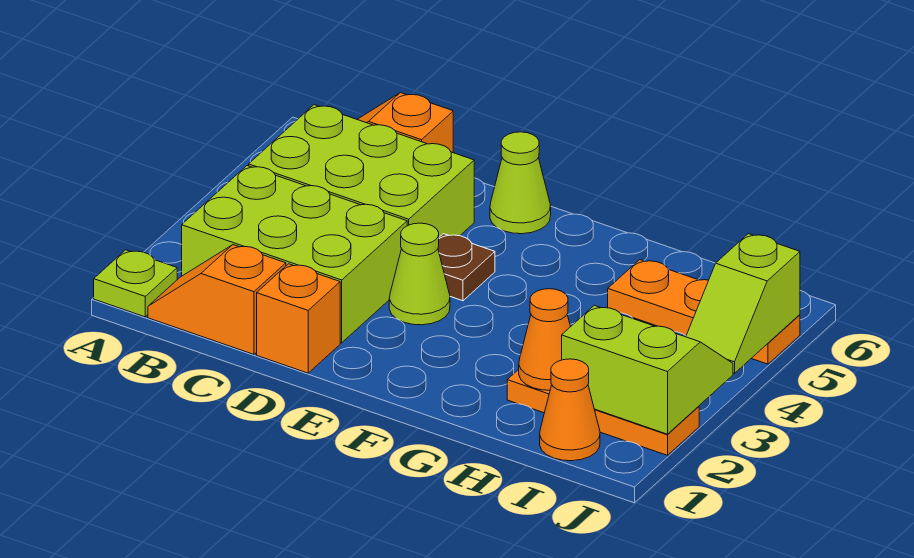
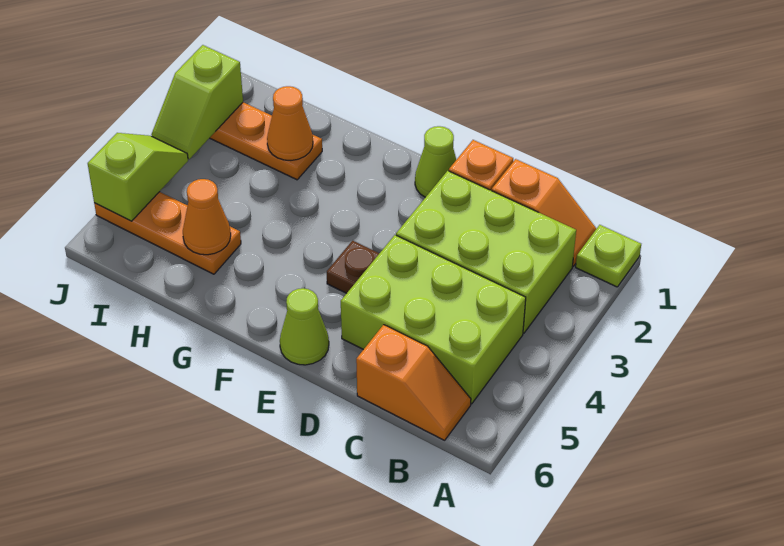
lime 1x1 cone [389,223,450,325] -> lime 1x1 cone moved to [415,126,456,197]
orange 1x1 cone [540,359,600,461] -> orange 1x1 cone moved to [183,179,231,255]
lime 2x2 slope [562,305,733,434] -> lime 1x2 slope [152,45,243,159]

